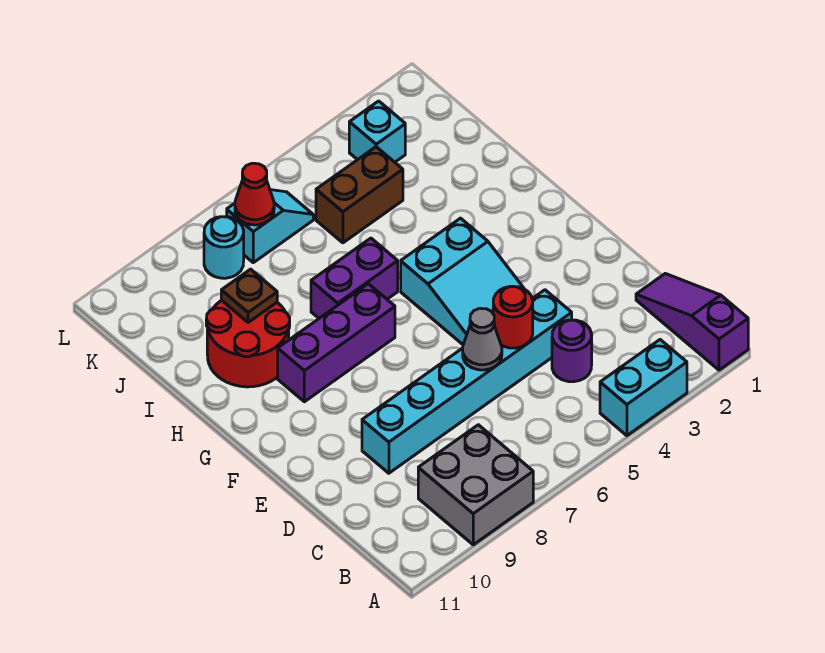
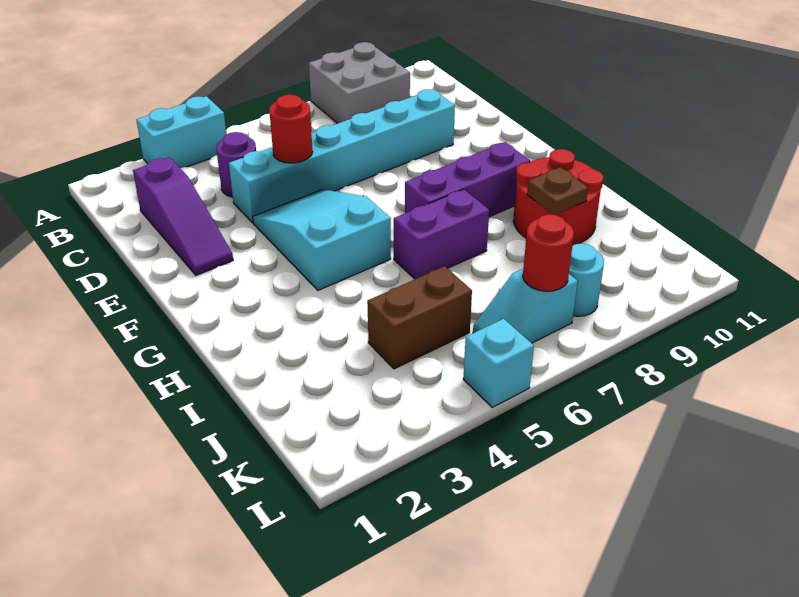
purple 1x3 slope [636,274,748,370] -> purple 1x3 slope moved to [133,157,233,275]
grey 1x1 cone [463,308,502,370] -> none
cyan 1x1 brick [349,101,405,162] -> cyan 1x1 brick moved to [463,319,534,407]
red 1x1 cone [235,163,274,225] -> red 1x1 round brick [523,214,574,291]

